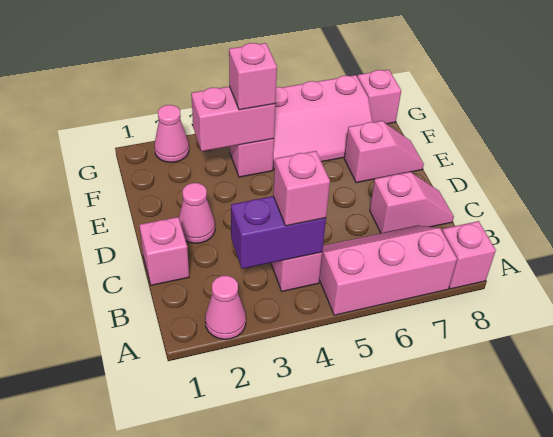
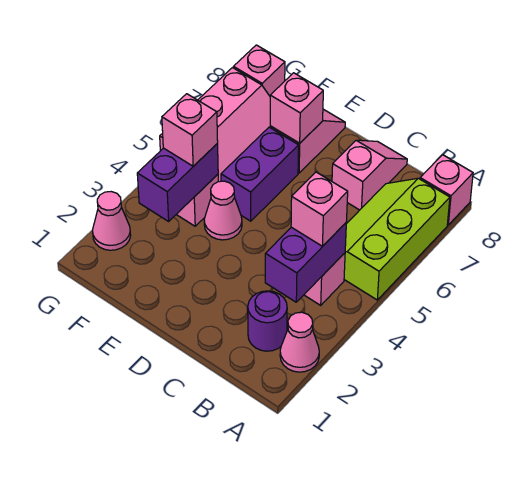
pink 2x3 slope [319,226,457,315] -> lime 2x3 slope [344,178,450,300]
none -> purple 1x1 round brick [248,291,287,351]
pink 1x1 brick [139,217,189,285] -> pink 1x1 brick moved to [270,73,323,143]
pink 1x1 cone [179,183,215,243] -> pink 1x1 cone moved to [204,181,242,240]
none -> purple 1x2 brick [221,127,299,221]
pink 1x2 brick [191,86,275,151] -> purple 1x2 brick [137,144,218,221]

